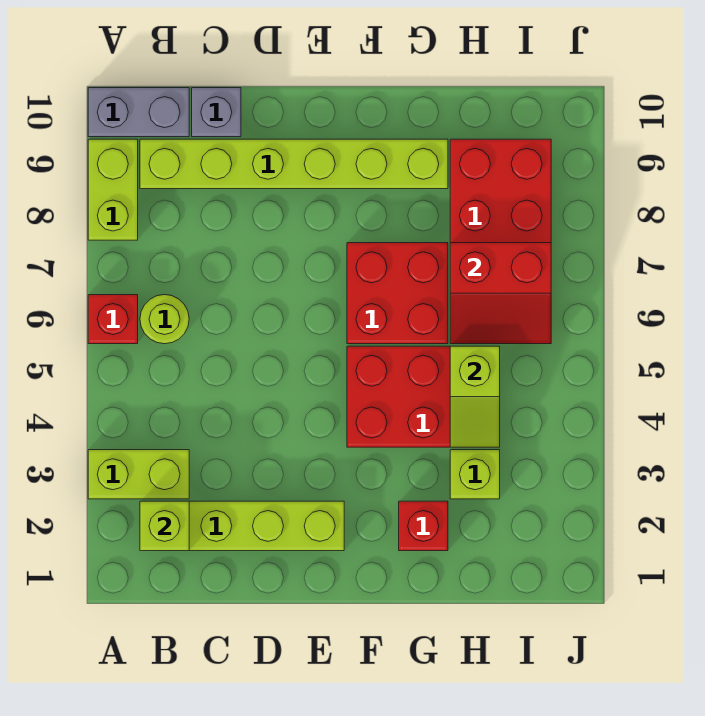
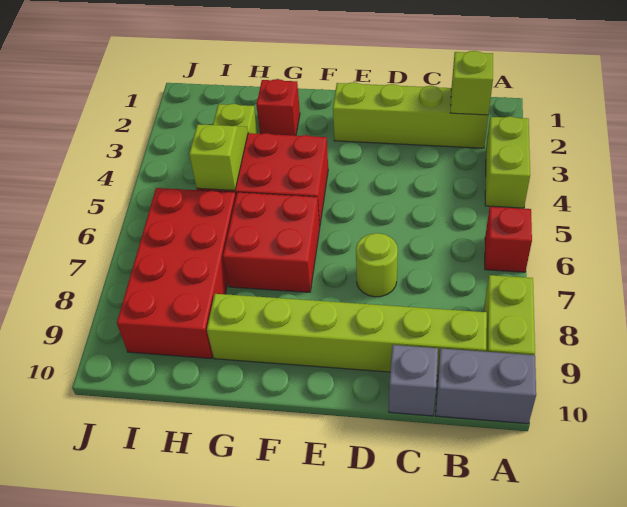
lime 1x2 brick [88,450,189,499] -> lime 1x2 brick turned to [485,116,530,208]
lime 1x1 round brick [140,295,189,344] -> lime 1x1 round brick moved to [356,233,398,297]
red 2x2 slope [450,243,551,344] -> none

